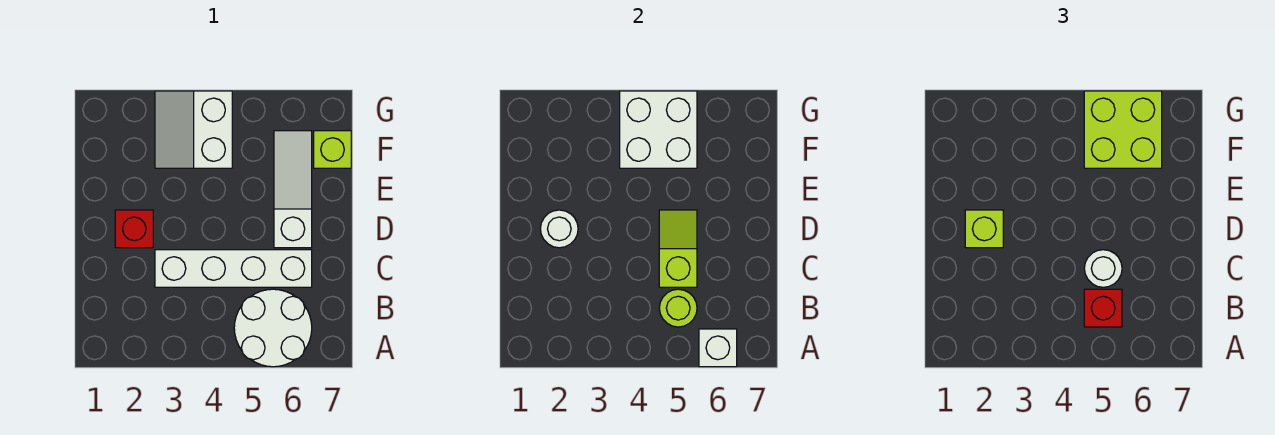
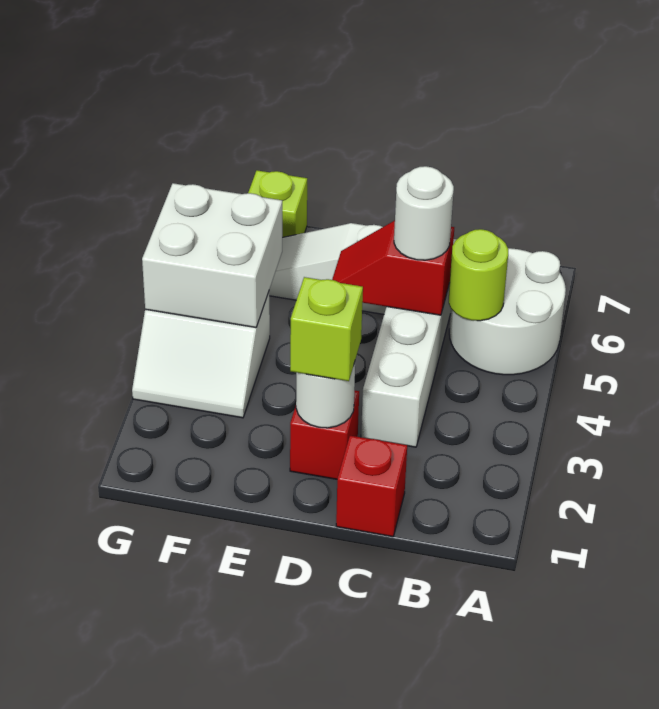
white 1x1 brick [699,329,737,367] -> none
red 1x1 brick [1084,289,1122,327] -> red 1x1 brick moved to [336,436,407,537]
lime 1x2 slope [659,210,697,287] -> red 1x2 slope [332,221,454,315]
lime 2x2 brick [1084,91,1162,168] -> none

